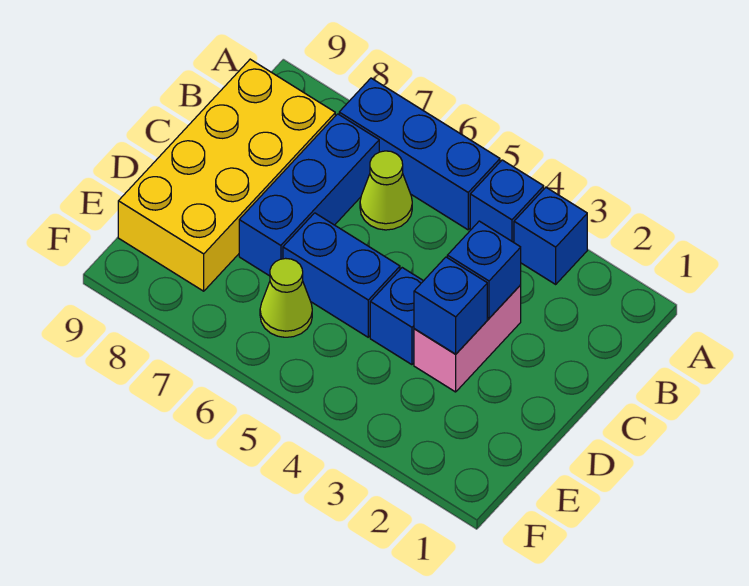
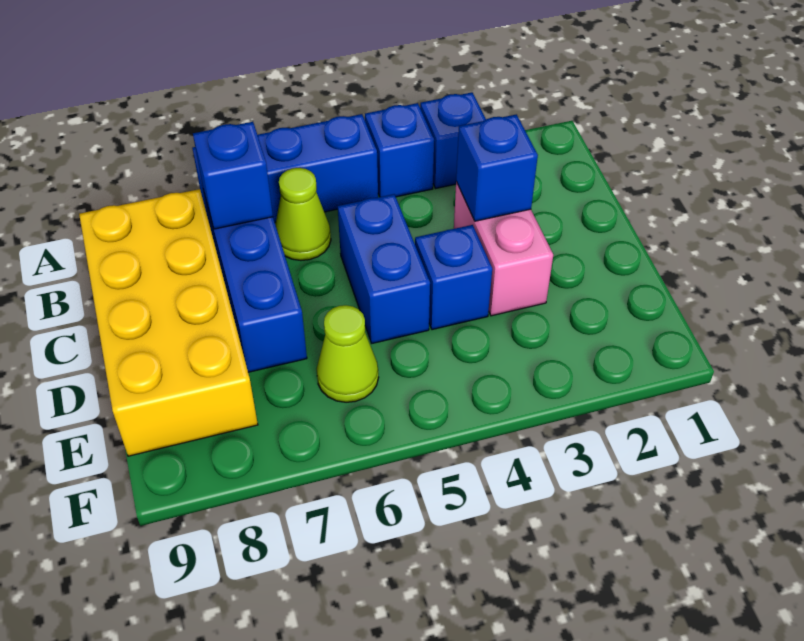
blue 1x1 brick [414,257,487,354] -> blue 1x1 brick moved to [193,122,273,229]
blue 1x2 brick [283,213,400,337] -> blue 1x2 brick turned to [338,194,430,343]

